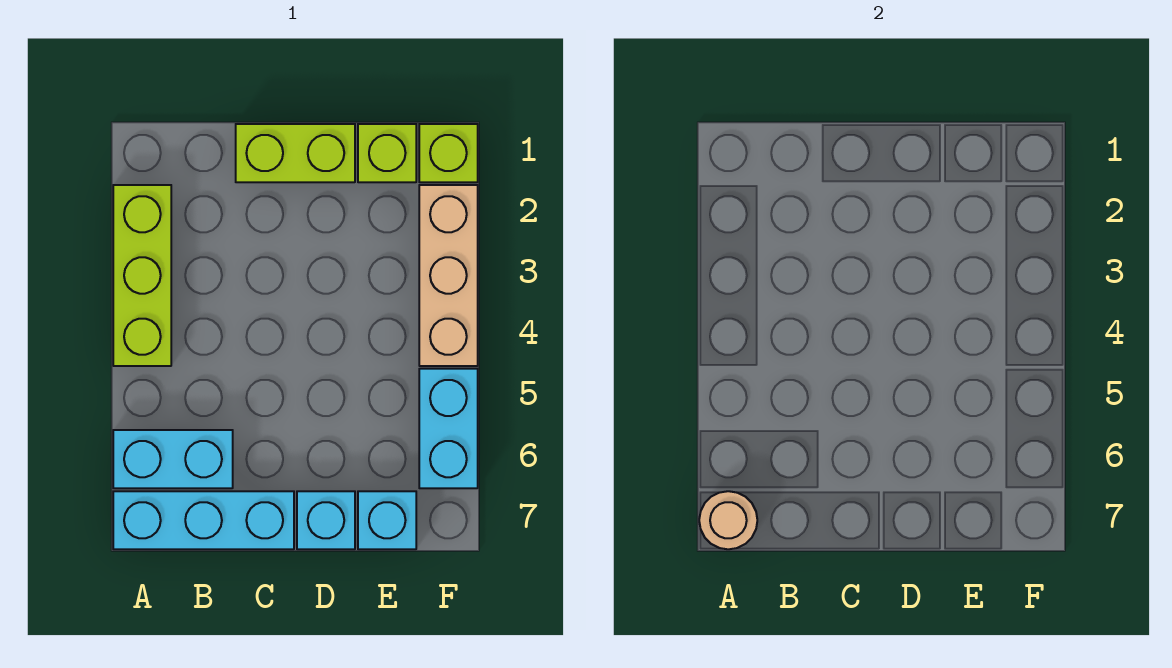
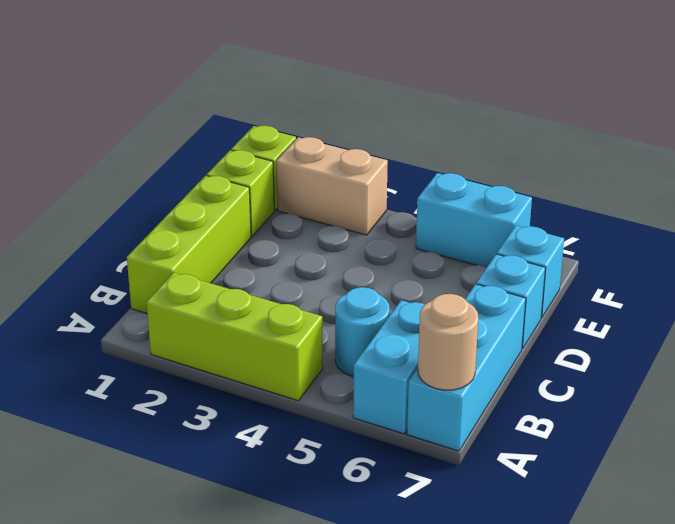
none -> cyan 1x1 round brick [335,287,390,376]
lime 1x2 brick [236,124,355,182] -> lime 1x3 brick [127,176,251,314]
tan 1x3 brick [419,185,478,366] -> tan 1x2 brick [276,137,388,235]

